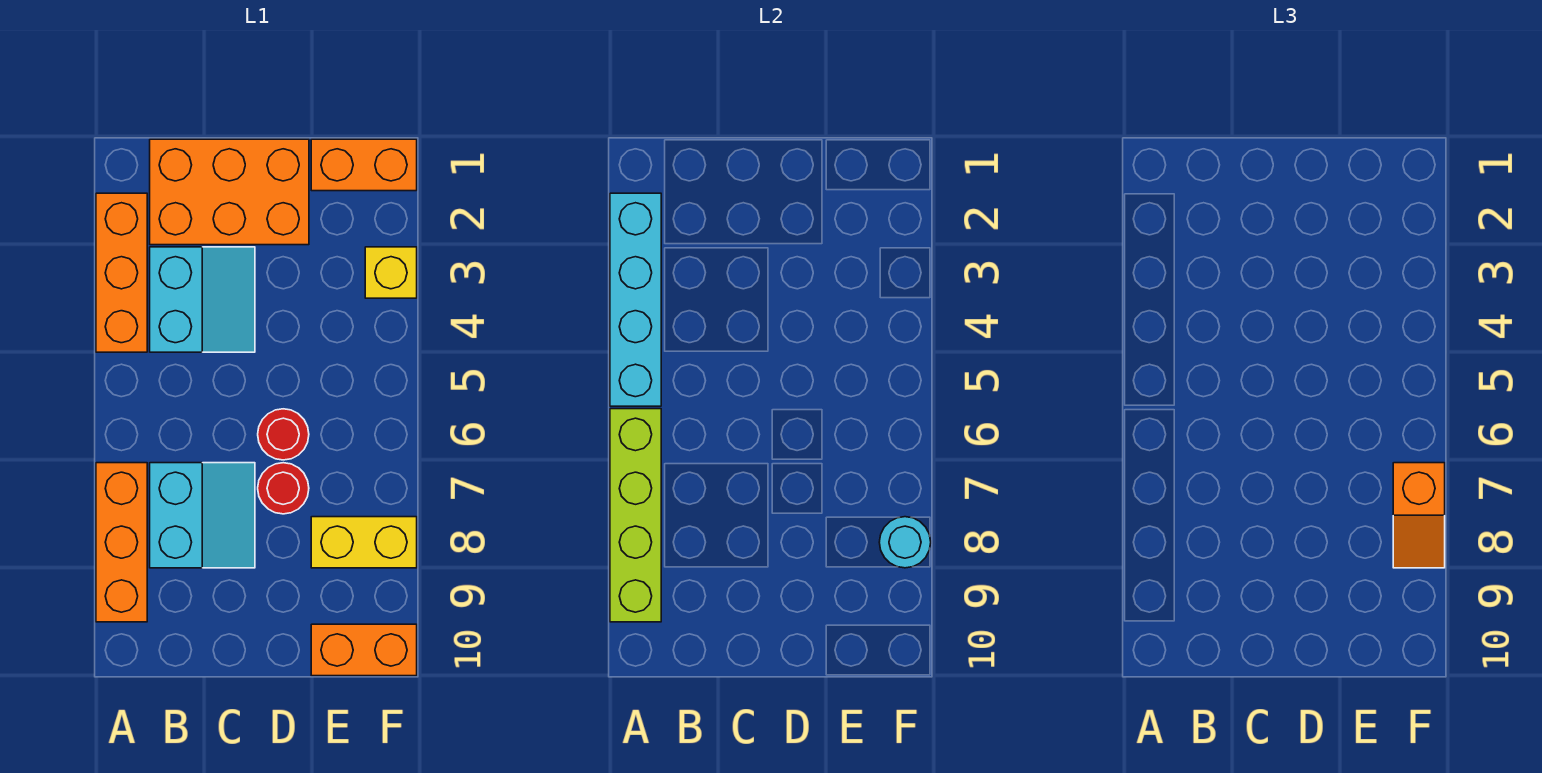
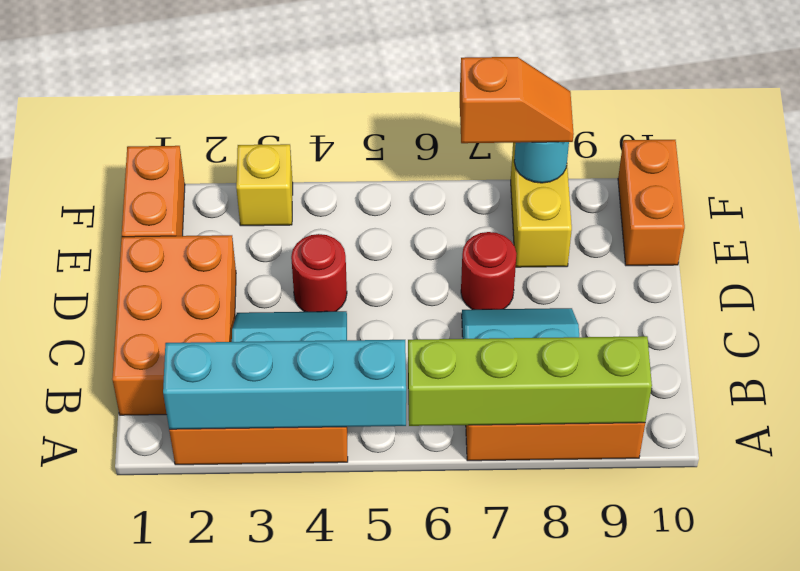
red 1x1 round brick [258,409,309,460] -> red 1x1 round brick moved to [291,234,347,312]

